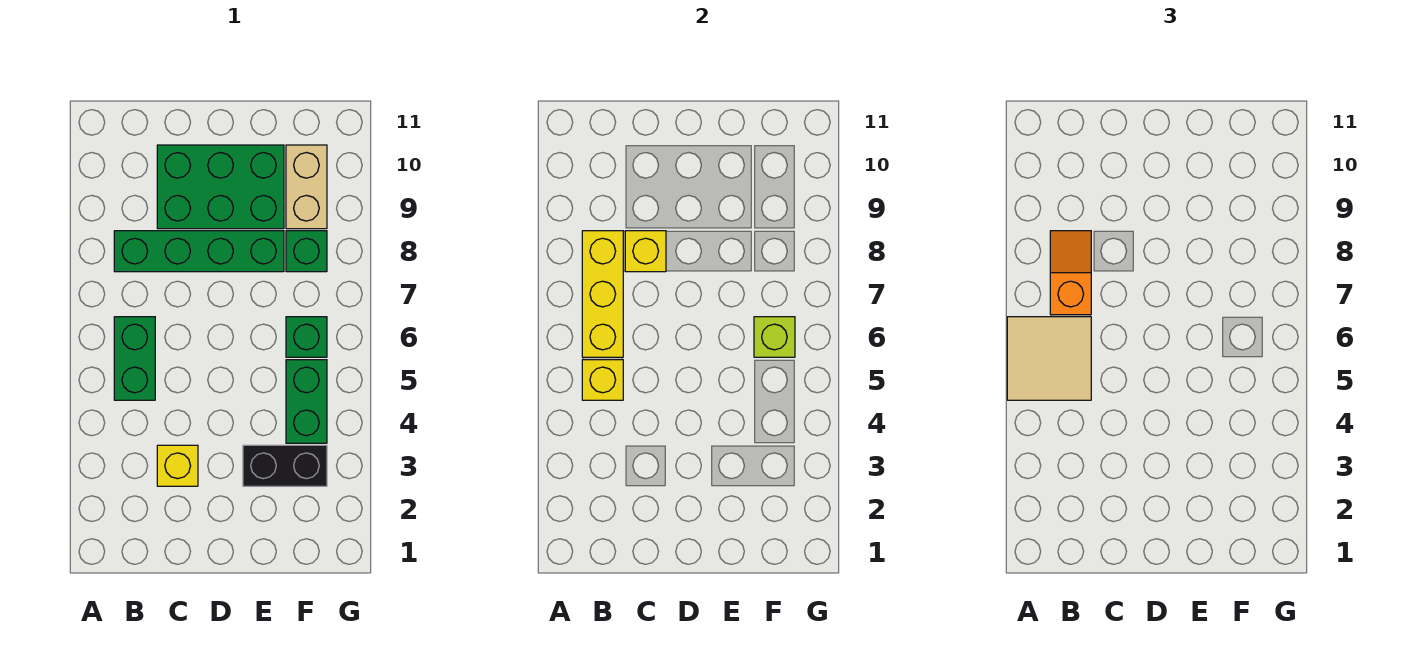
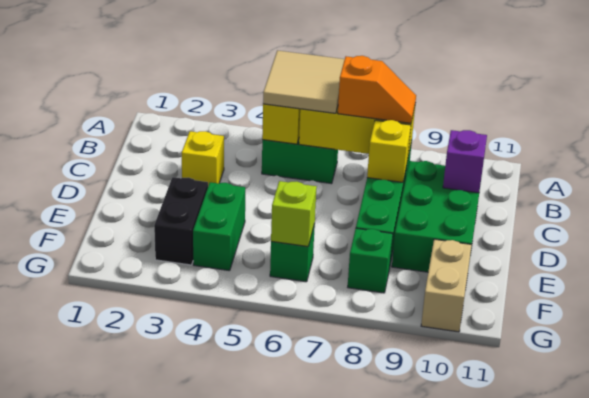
none -> purple 1x1 brick [443,130,487,193]
green 1x2 brick [286,360,327,443] -> green 1x2 brick turned to [193,182,245,271]
tan 1x2 brick [286,145,327,229] -> tan 1x2 brick turned to [421,239,472,332]

